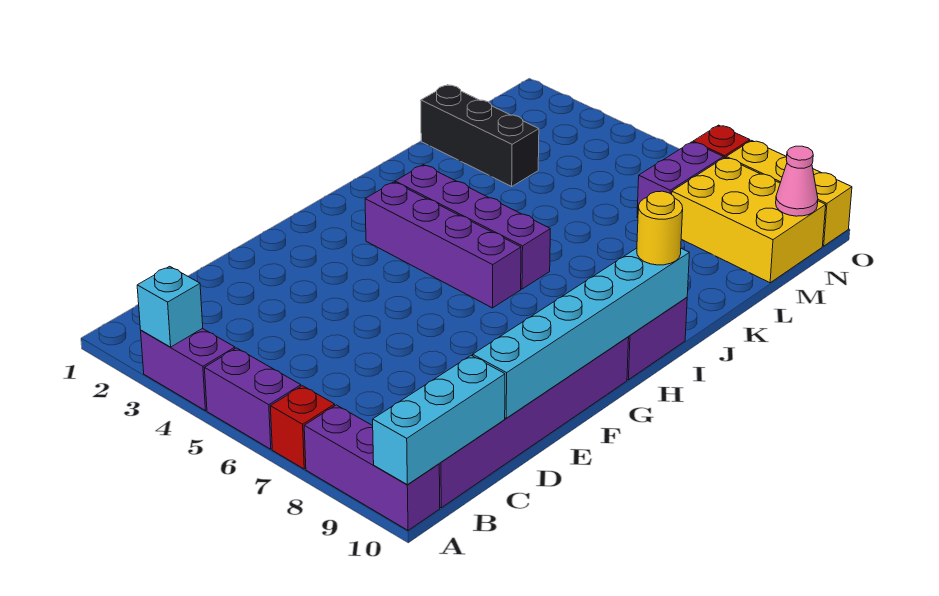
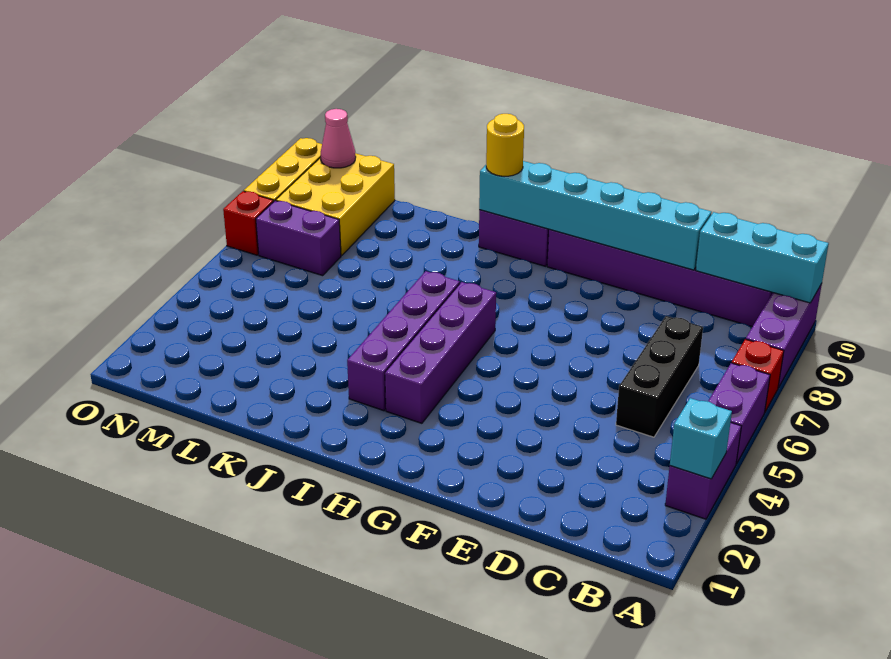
black 1x3 brick [421,85,539,186] -> black 1x3 brick moved to [616,316,703,437]

